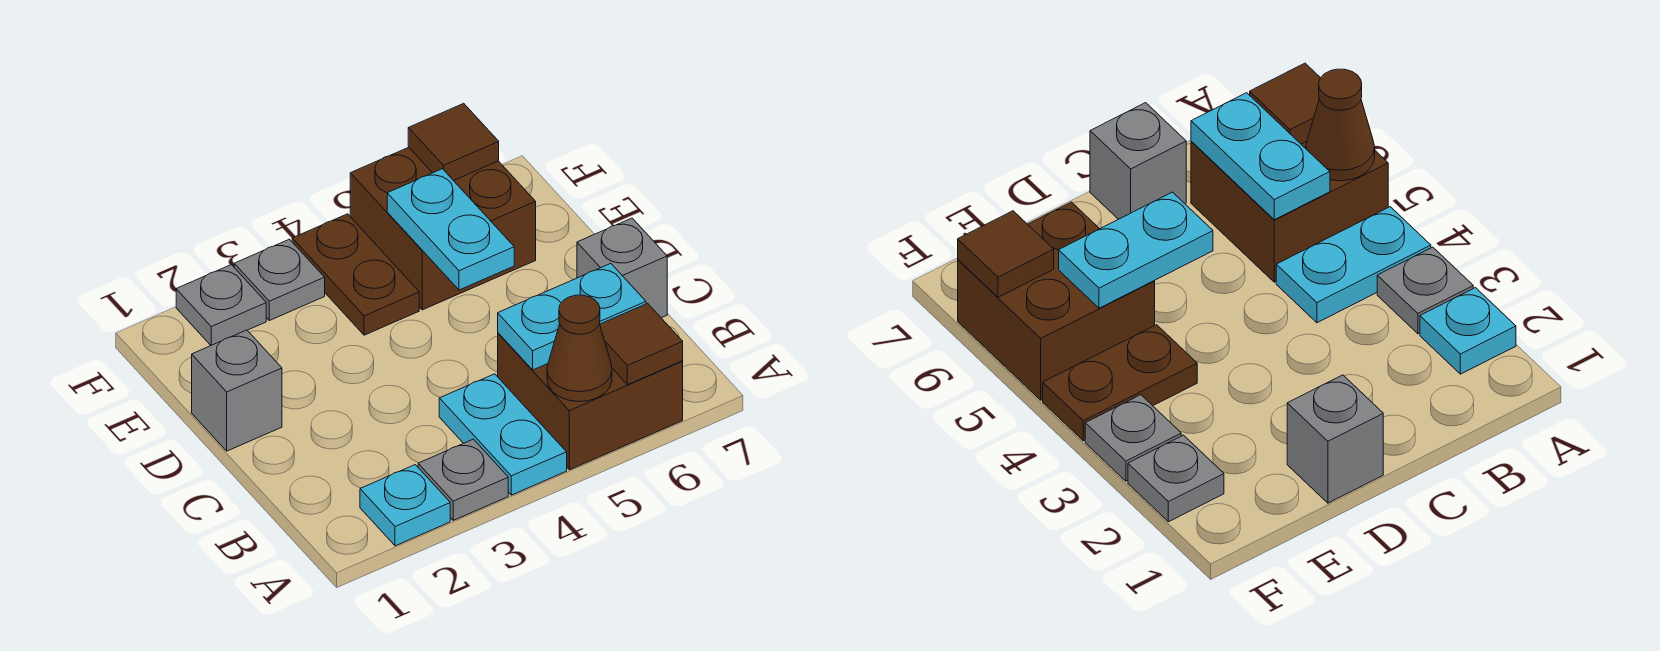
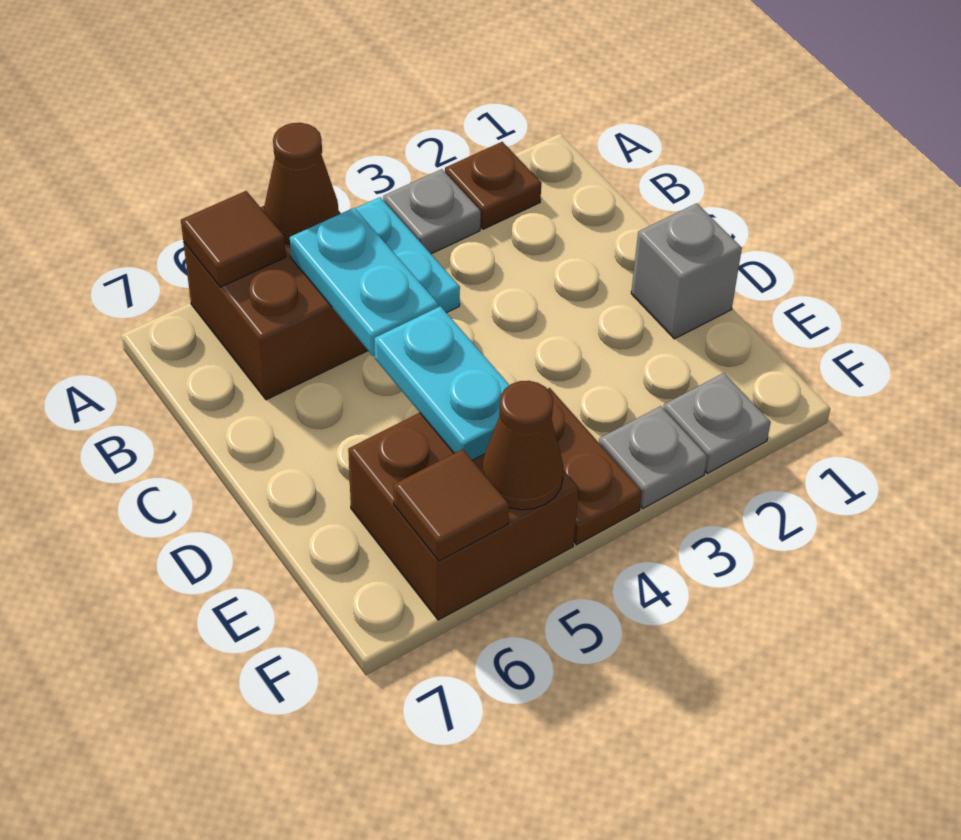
cyan 1x1 plate [360,465,450,546] -> brown 1x1 plate [445,142,541,229]
cyan 1x2 plate [498,264,646,370] -> cyan 1x2 plate turned to [290,208,438,356]
grey 1x1 brick [577,218,667,318] -> none
none -> brown 1x1 cone [482,381,564,510]

